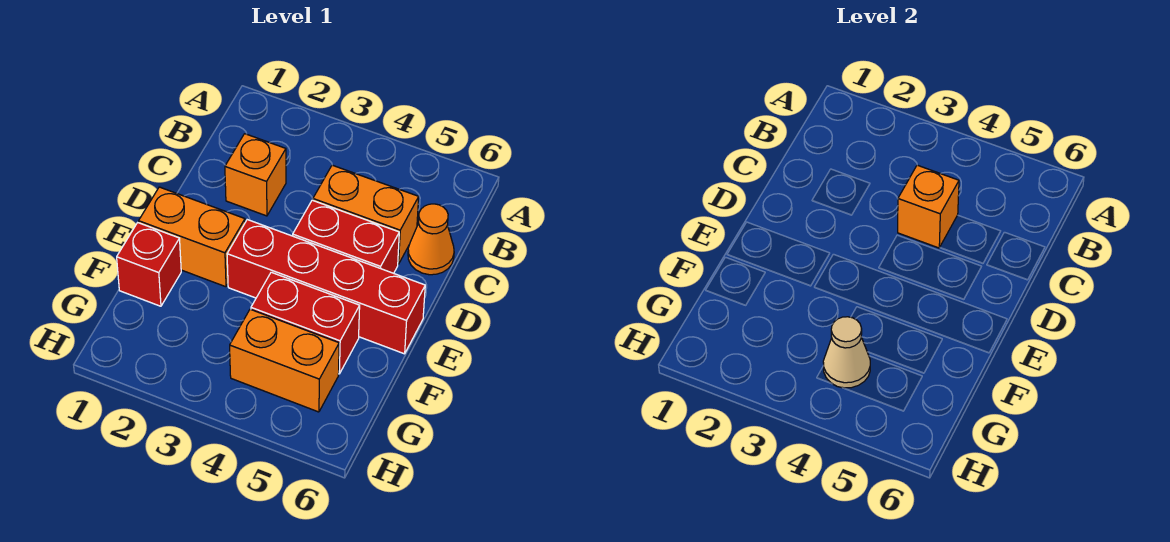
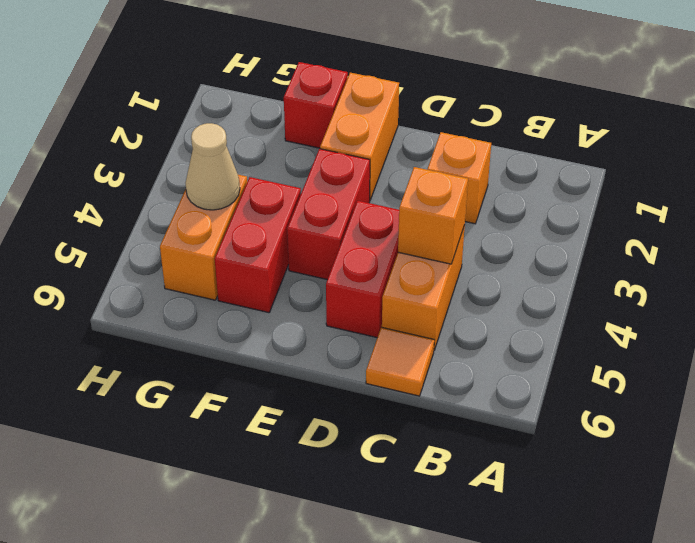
orange 1x1 cone [408,204,454,275] -> orange 1x1 tile [366,327,434,396]
red 1x4 brick [227,220,425,354] -> red 1x2 brick [287,149,370,280]

